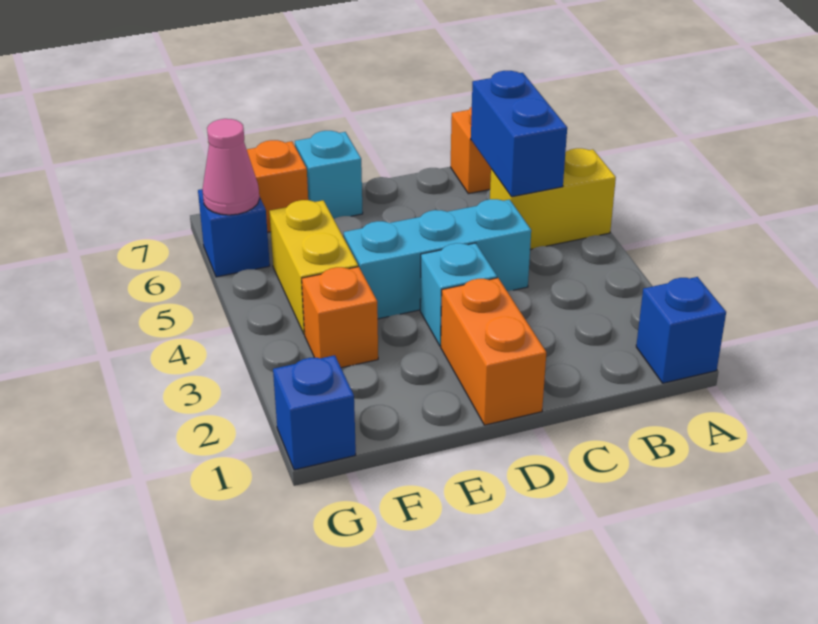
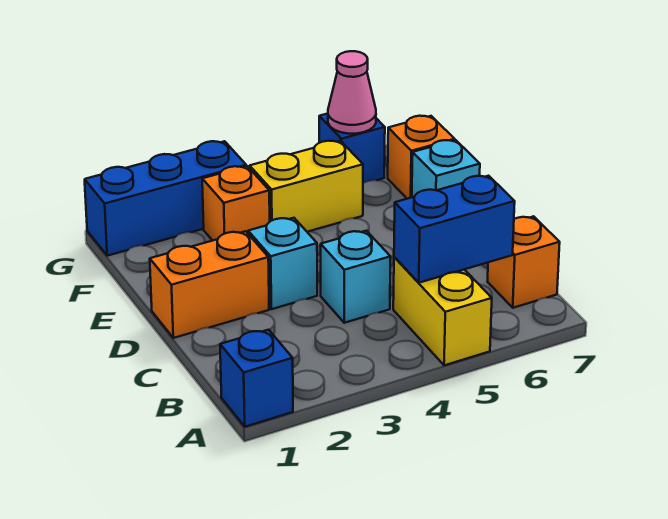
cyan 1x3 brick [344,199,531,319] -> cyan 1x1 brick [321,231,391,323]
blue 1x1 brick [273,355,356,470] -> blue 1x3 brick [85,141,246,256]

